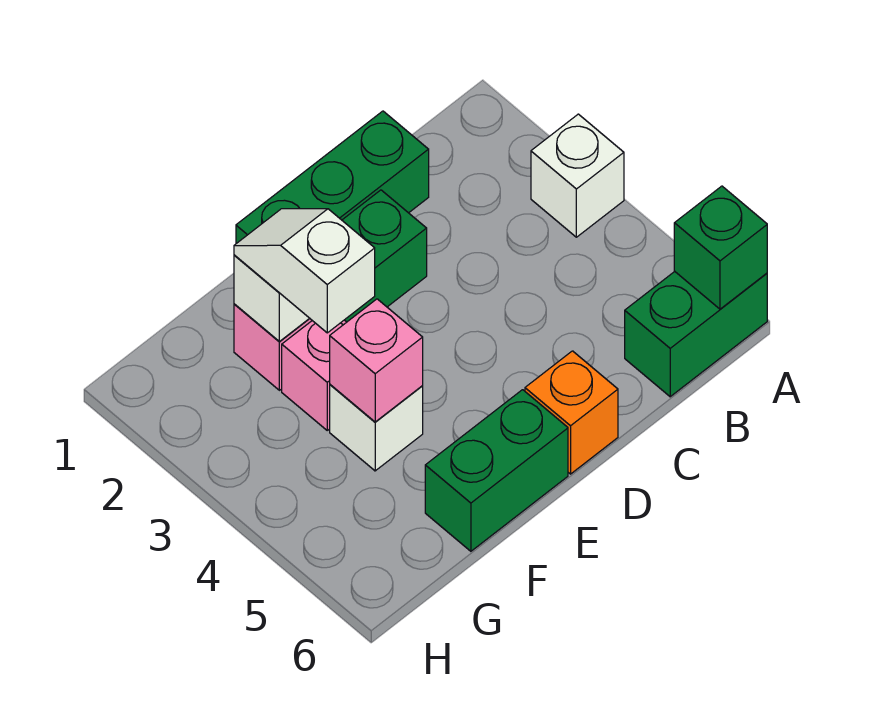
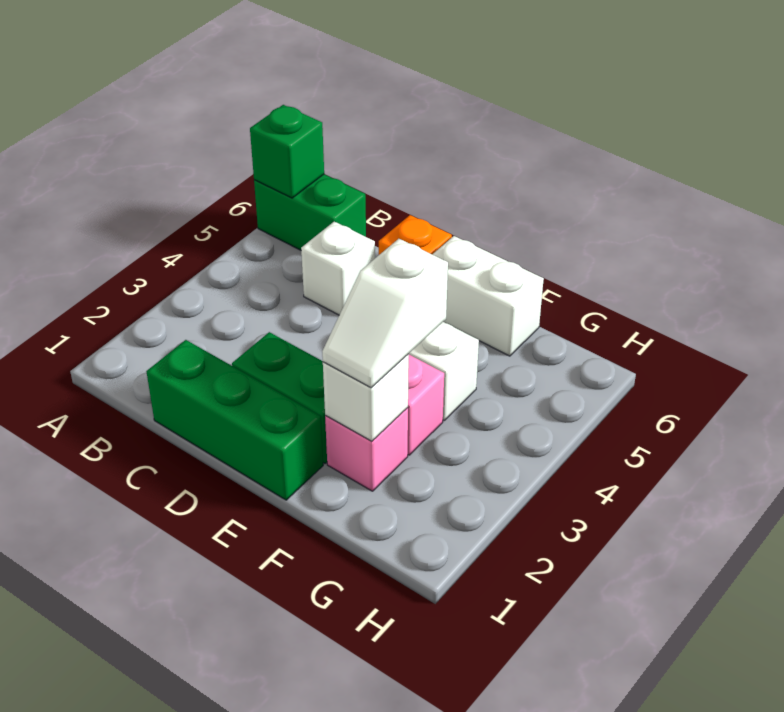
white 1x1 brick [531,114,624,237] -> white 1x1 brick moved to [301,222,375,315]
green 1x2 brick [425,390,568,551] -> white 1x2 brick [432,236,544,356]
pink 1x1 brick [330,299,423,422] -> none

